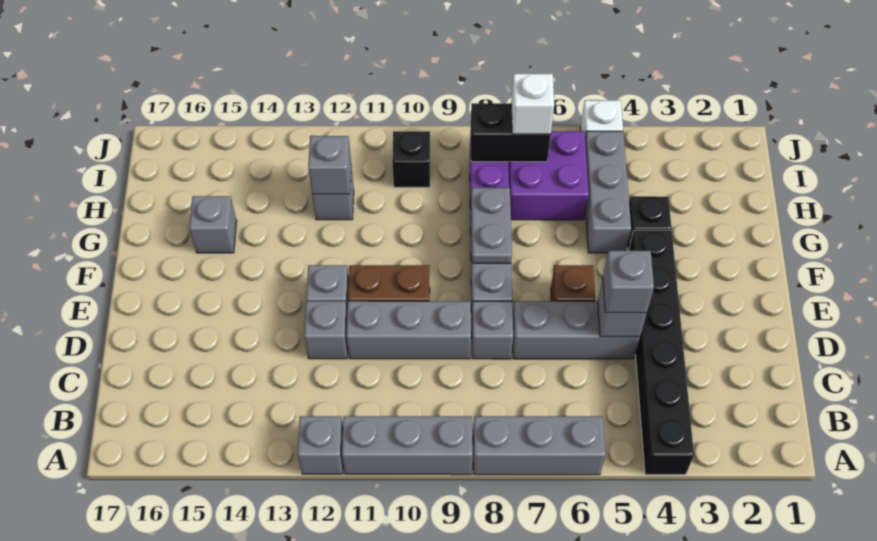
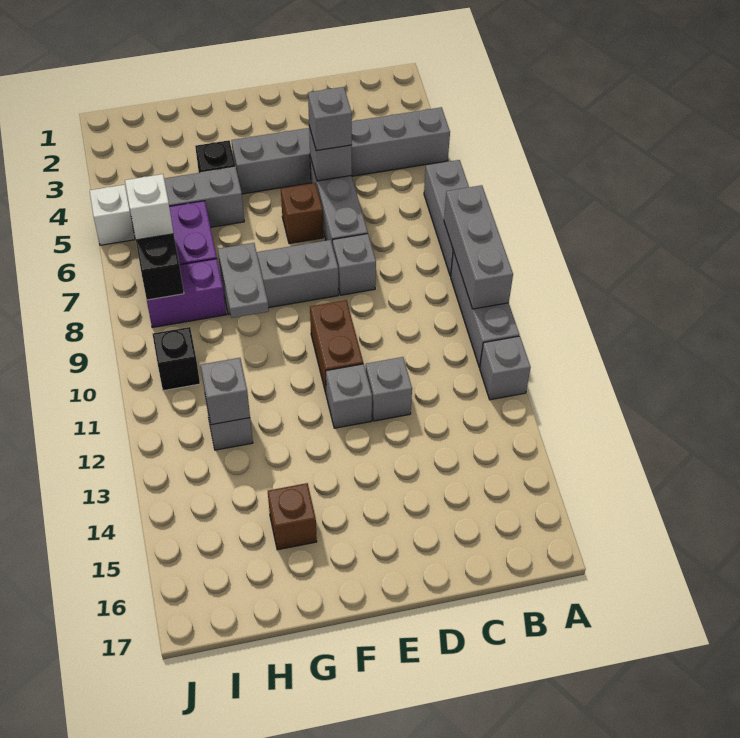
black 1x6 brick [629,230,694,475] -> grey 1x6 brick [231,107,450,194]
grey 1x3 brick [346,301,471,359] -> grey 1x3 brick moved to [444,185,513,309]
grey 1x2 plate [471,188,512,263] -> grey 1x2 plate turned to [218,243,269,318]
grey 1x1 brick [189,196,237,253] -> brown 1x1 brick [268,483,317,550]

